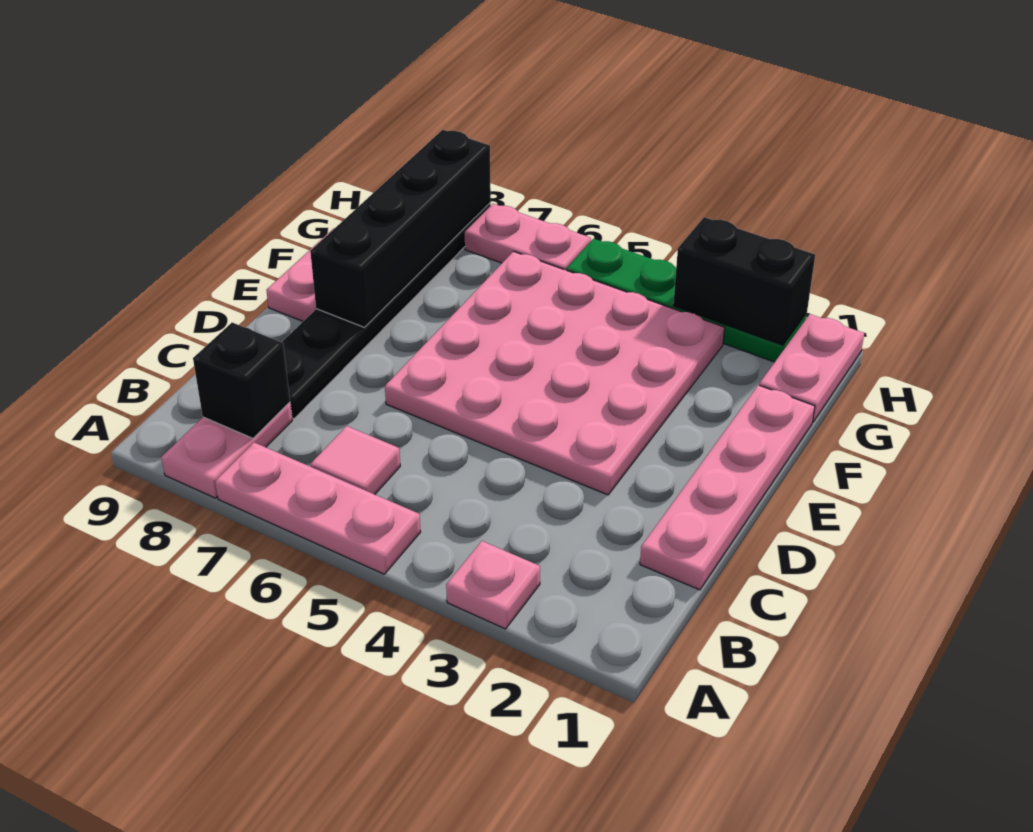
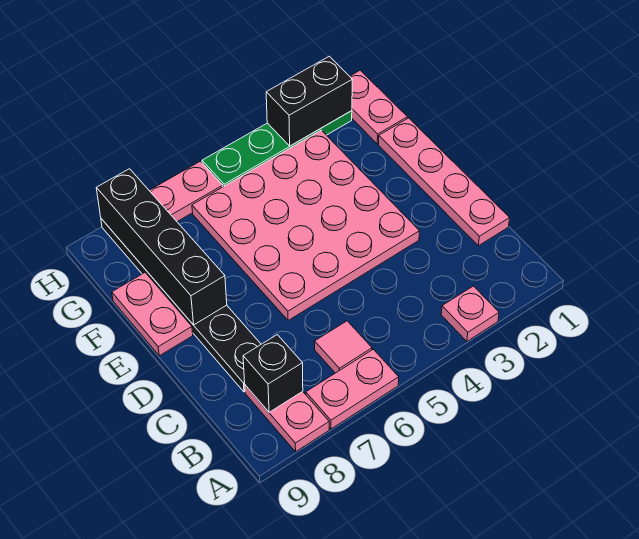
pink 1x3 plate [215,443,421,574] -> pink 1x2 plate [306,349,399,429]

